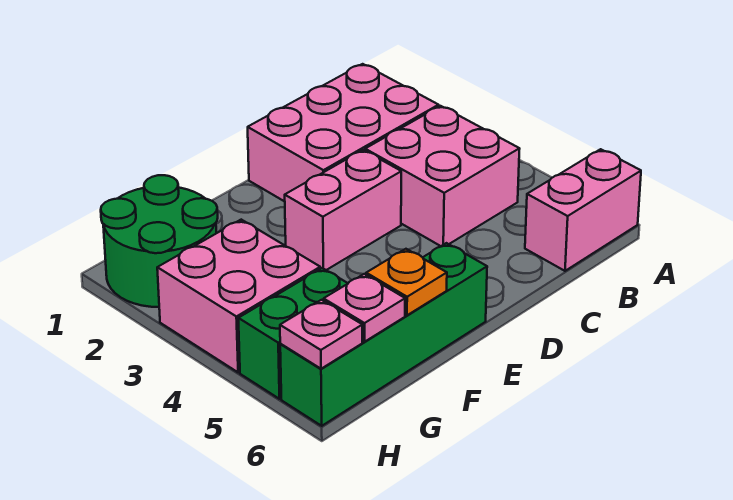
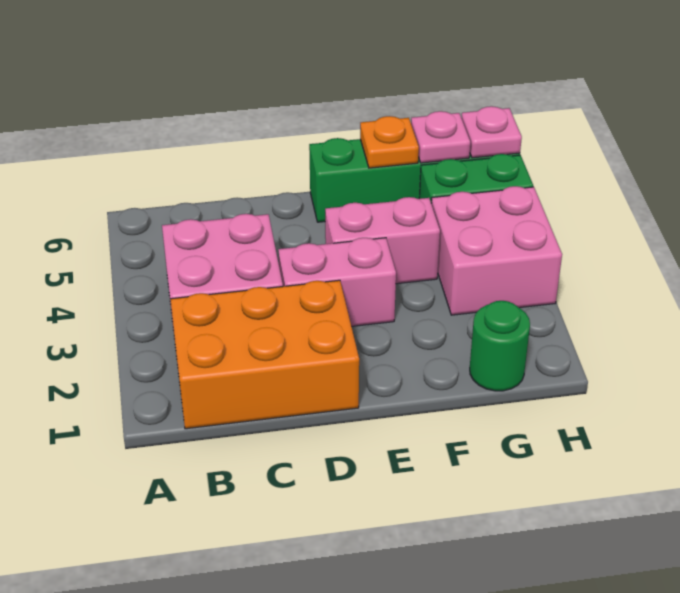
pink 1x2 brick [525,149,641,271] -> pink 1x2 brick moved to [325,197,440,284]
pink 2x3 brick [248,64,439,202] -> orange 2x3 brick [170,280,359,429]
green 2x2 round brick [101,175,218,307] -> green 1x1 round brick [470,301,530,391]

